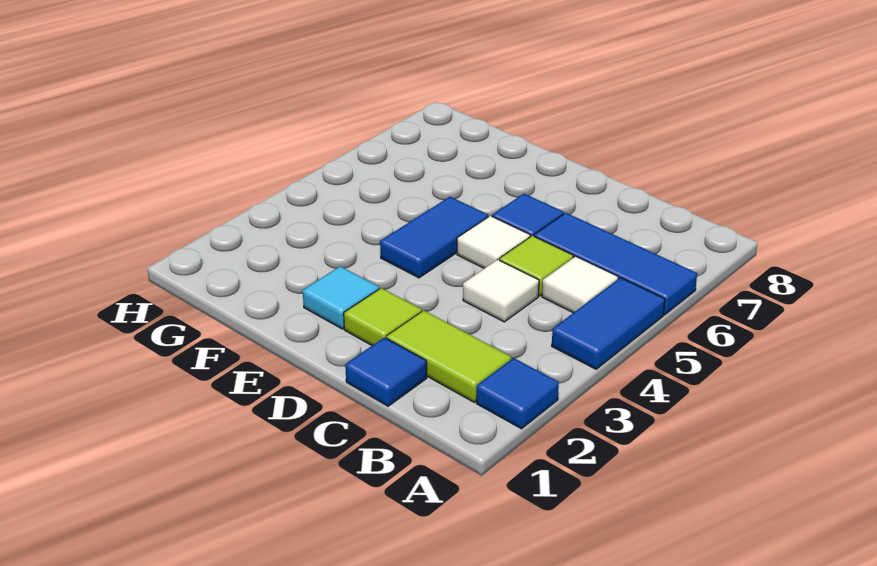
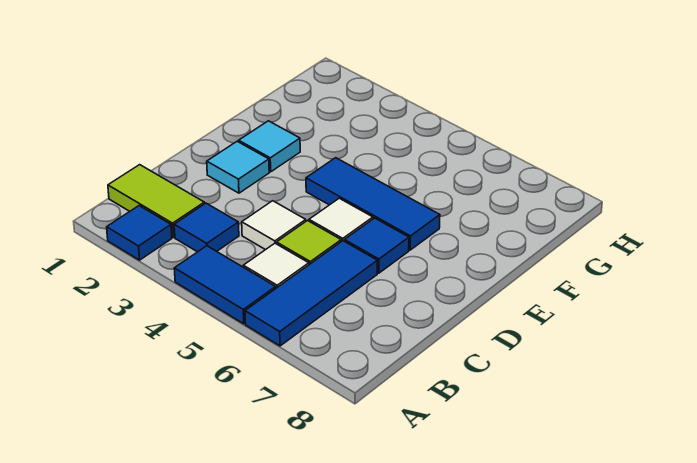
lime 1x2 tile [386,310,511,402] -> lime 1x2 tile turned to [108,165,204,237]
blue 1x1 tile [345,337,427,406] -> blue 1x1 tile moved to [174,203,239,252]
lime 1x1 tile [344,288,422,345] -> cyan 1x1 tile [207,141,269,193]
blue 1x2 tile [380,197,488,278] -> blue 1x3 tile [306,158,440,250]

